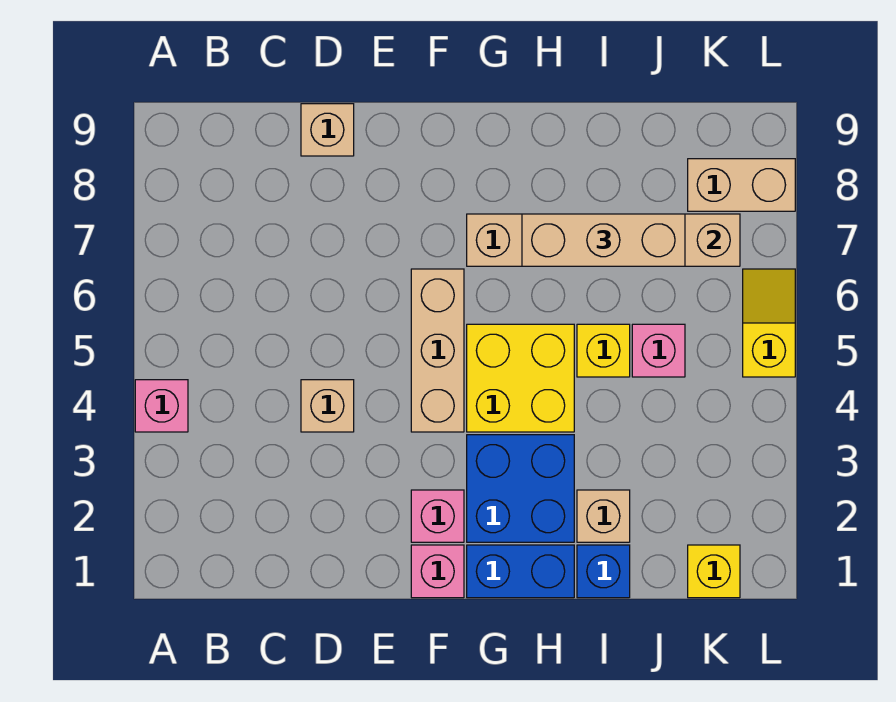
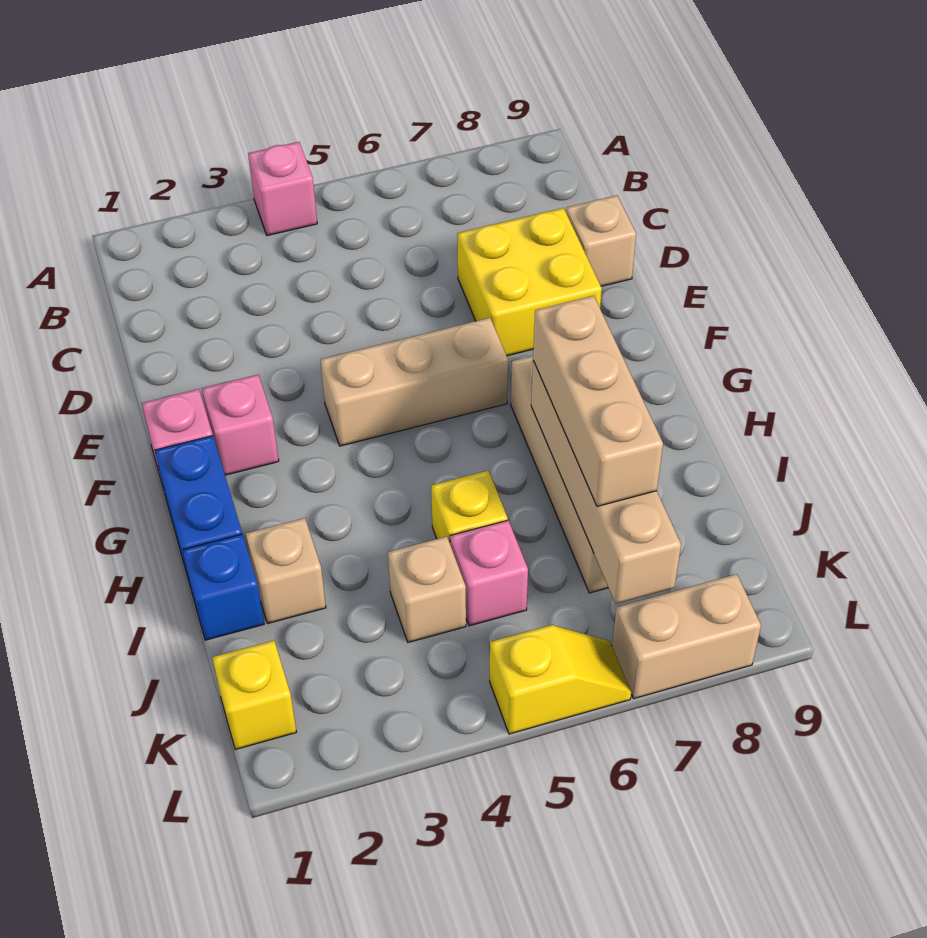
tan 1x1 brick [301,380,354,432] -> tan 1x1 brick moved to [388,536,466,642]
blue 2x2 brick [467,435,574,542] -> none
yellow 2x2 brick [467,324,574,432] -> yellow 2x2 brick moved to [457,208,602,356]
tan 1x2 brick [688,159,795,211] -> tan 1x2 brick turned to [612,574,761,699]

